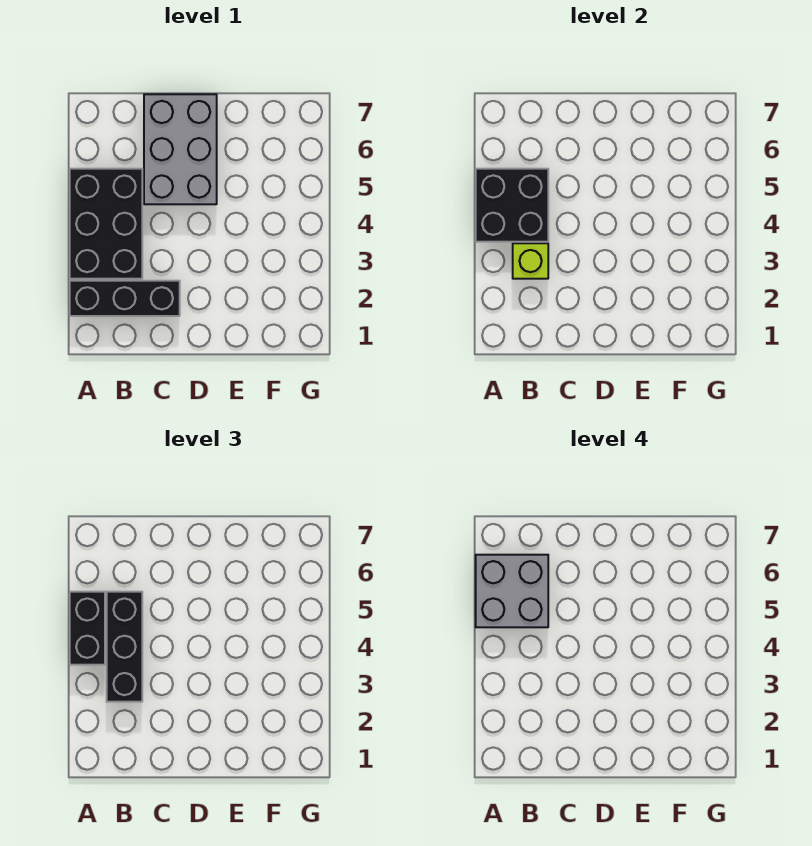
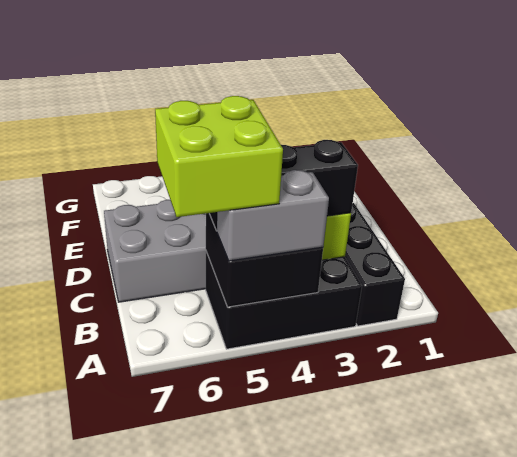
black 1x2 brick [70,592,105,665] -> grey 1x2 brick [217,170,329,261]
grey 2x2 brick [476,555,548,627] -> lime 2x2 brick [155,96,283,217]

